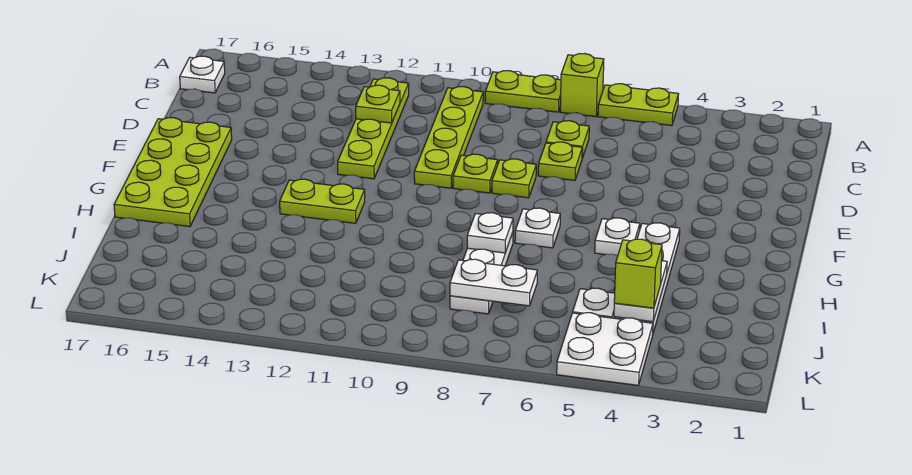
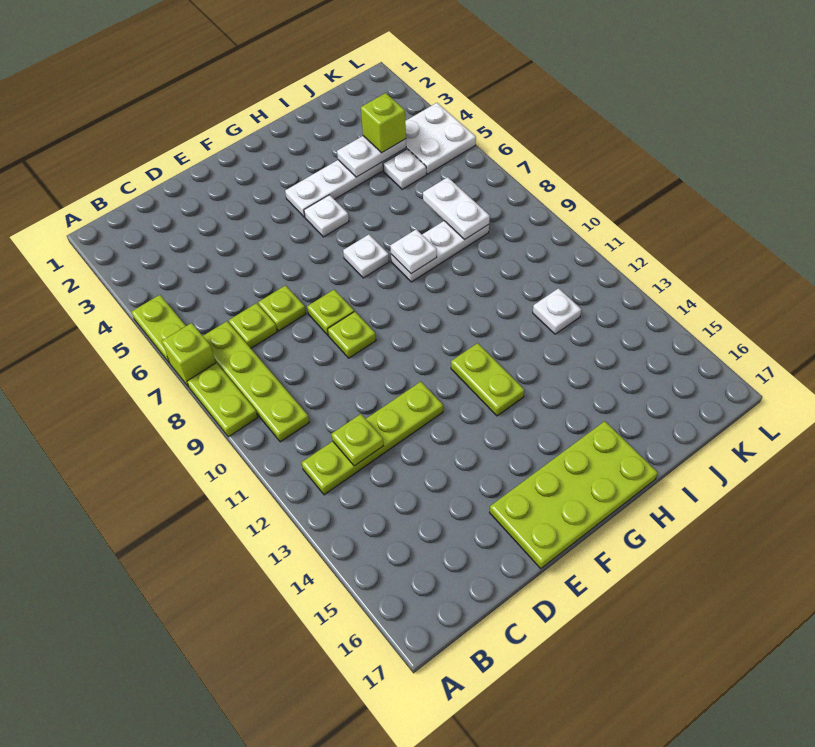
lime 1x4 plate [414,86,483,188] -> lime 1x4 plate turned to [203,321,309,442]
white 1x1 plate [180,56,225,93] -> white 1x1 plate moved to [533,288,581,334]

